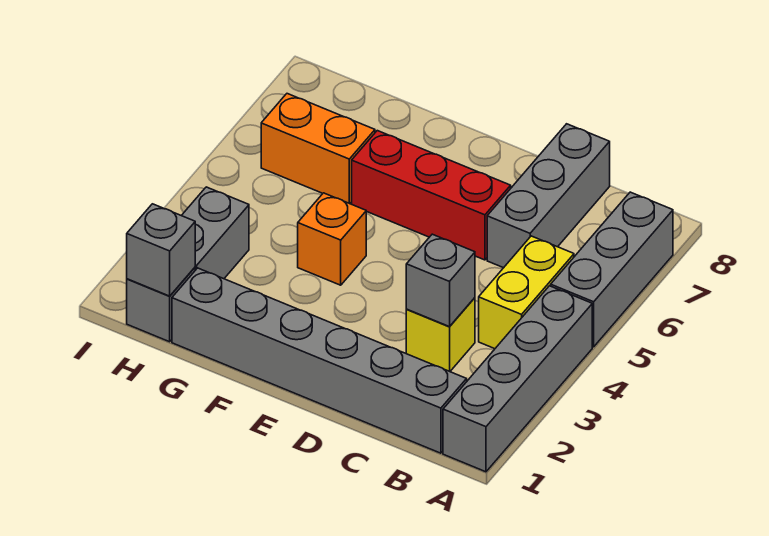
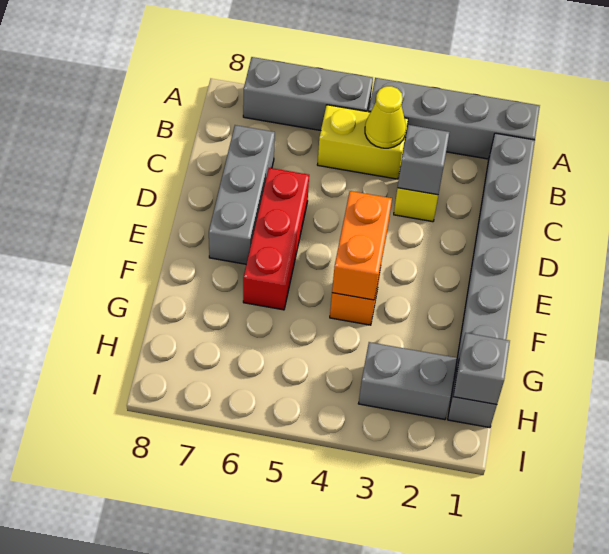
none -> yellow 1x1 cone [365,86,406,148]
grey 1x3 brick [487,124,610,268] -> grey 1x3 brick turned to [209,125,275,264]
orange 1x2 brick [261,94,375,204] -> orange 1x2 brick moved to [332,191,392,300]

